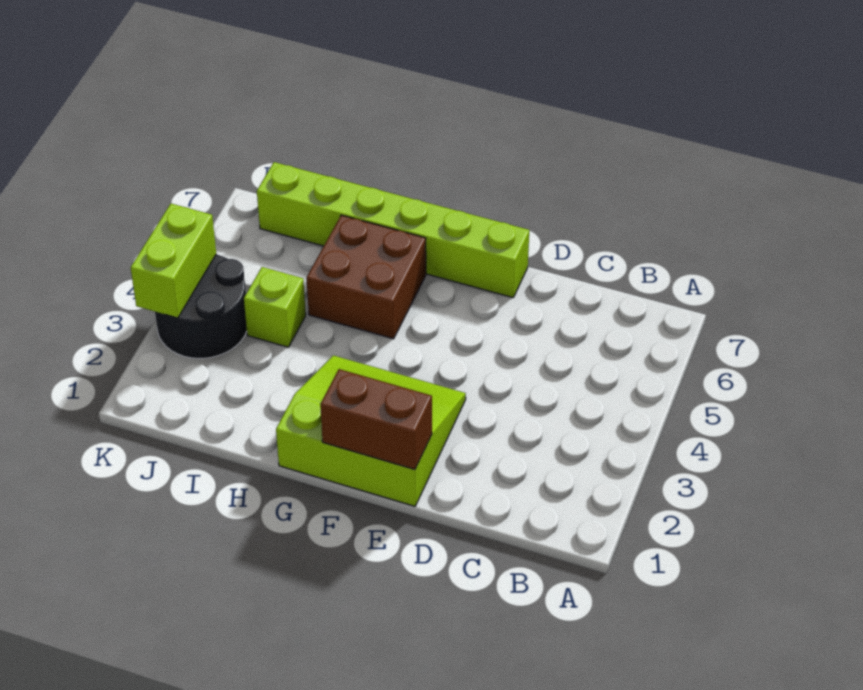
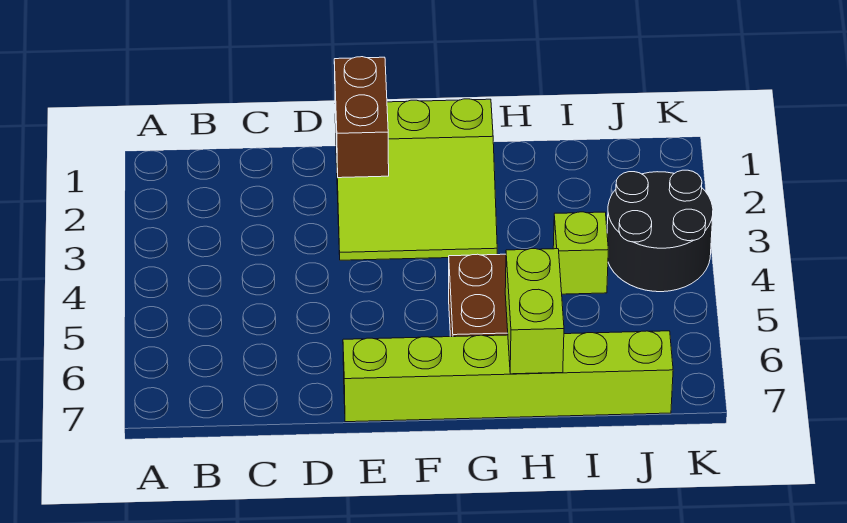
brown 1x2 brick [320,369,432,470] -> brown 1x2 brick turned to [334,57,389,178]
lime 1x2 brick [131,204,216,318] -> lime 1x2 brick moved to [505,249,564,374]

